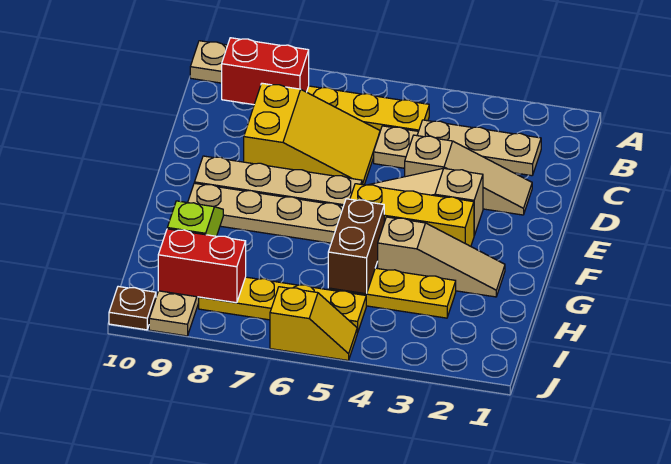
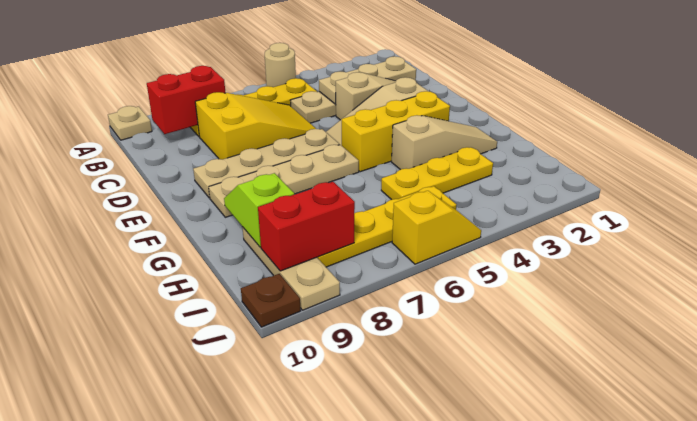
none -> tan 1x1 round brick [265,43,296,87]
brown 1x2 brick [328,199,384,294] -> none

